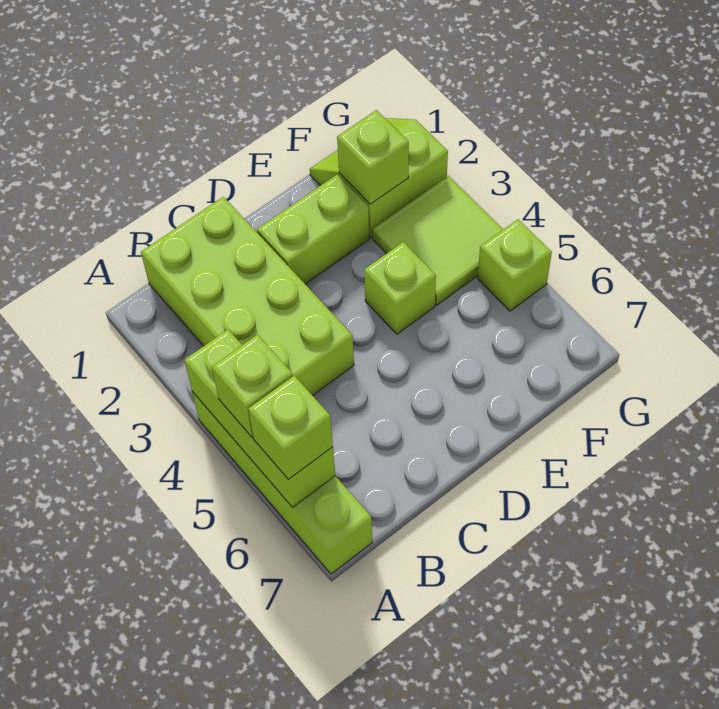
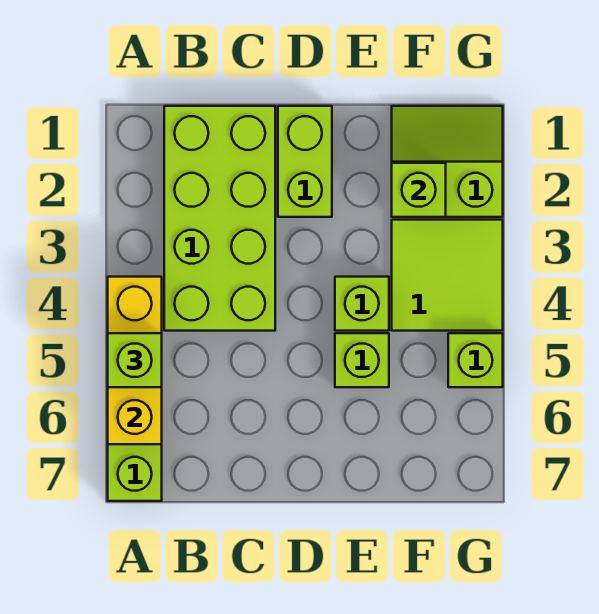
lime 1x3 brick [185,330,335,508] -> yellow 1x3 brick [108,277,162,444]
lime 1x1 brick [248,376,333,479] -> lime 1x1 brick moved to [335,333,389,387]
lime 1x2 brick [257,175,369,284] -> lime 1x2 brick turned to [278,106,332,217]

